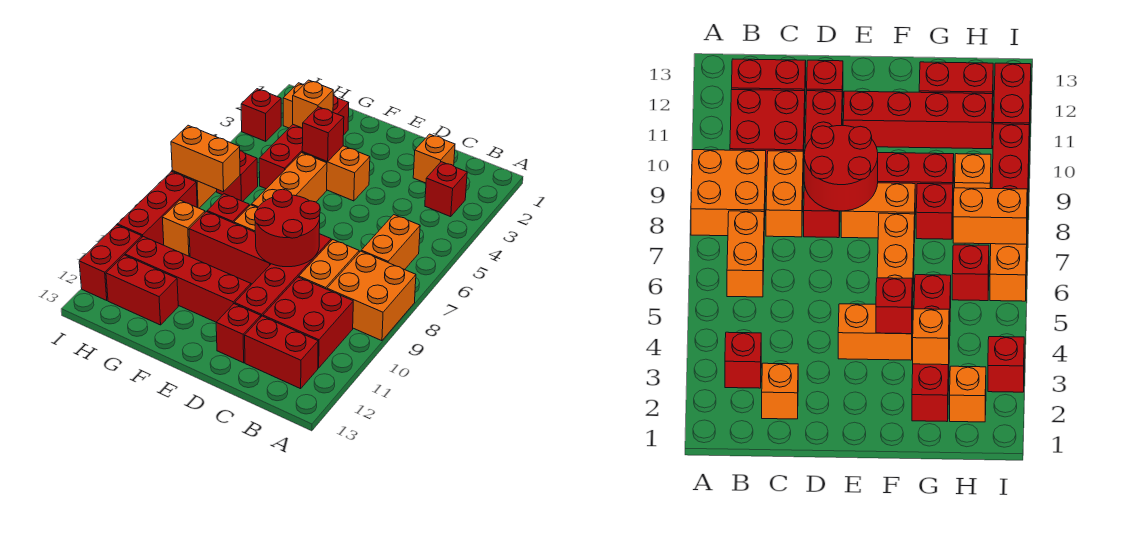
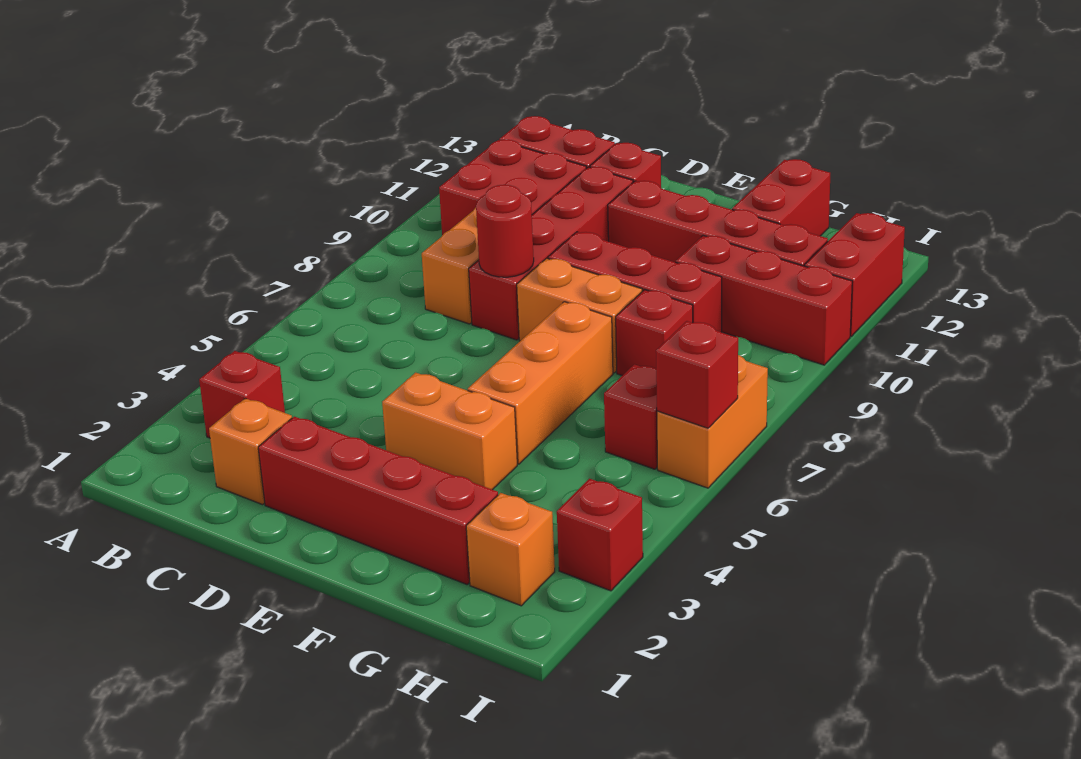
orange 2x2 brick [327,251,416,341] -> none
orange 1x2 brick [361,215,420,270] -> none
red 2x2 round brick [255,189,320,267] -> red 1x1 round brick [476,185,534,277]
red 1x1 brick [302,107,344,162] -> red 1x1 brick moved to [656,321,738,428]
red 1x4 brick [259,95,349,189] -> red 1x4 brick turned to [258,416,498,584]
orange 1x1 brick [293,80,333,128] -> none
red 1x2 brick [106,255,178,325] -> red 1x2 brick turned to [732,159,830,236]
orange 1x2 brick [171,125,240,192] -> none
orange 1x1 brick [162,200,205,256] -> none
red 1x3 brick [117,172,197,245] -> red 1x3 brick turned to [676,236,852,365]

